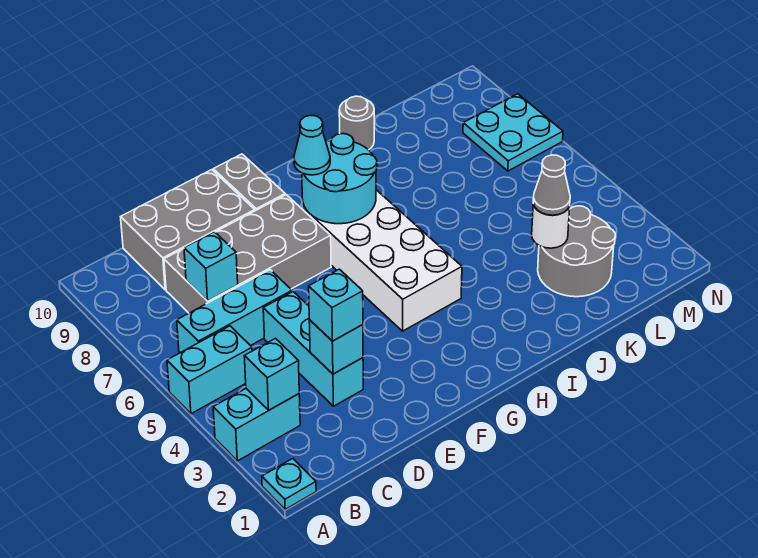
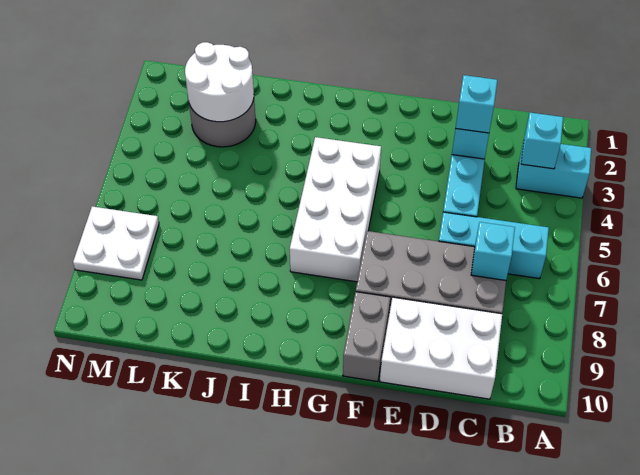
cyan 1x1 plate [262,459,316,510] -> none
cyan 1x2 brick [167,326,252,414] -> none
grey 2x3 brick [121,170,255,290] -> white 2x3 brick [380,297,502,399]
cyan 2x2 round brick [302,134,377,224] -> none
cyan 1x1 cone [294,115,330,175] -> none
grey 1x1 round brick [339,96,374,150] -> none
white 1x1 round brick [532,204,570,248] -> white 2x2 round brick [185,42,254,122]
grey 1x1 cone [533,155,570,215] -> none
cyan 2x2 plate [463,94,563,171] -> white 2x2 plate [73,206,159,280]

